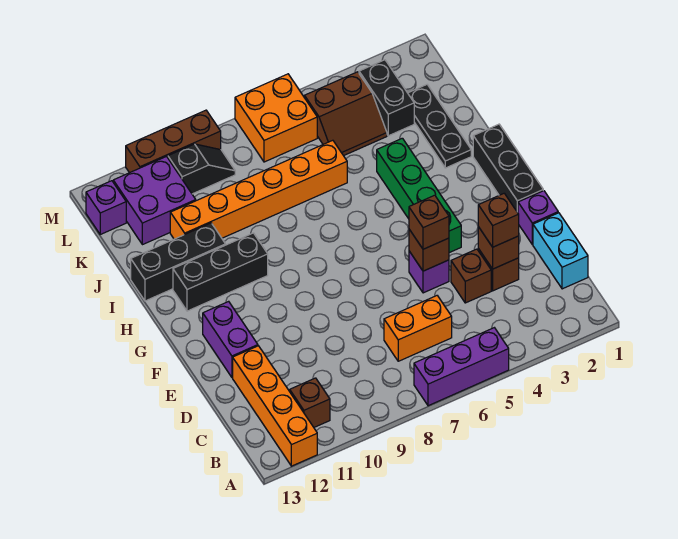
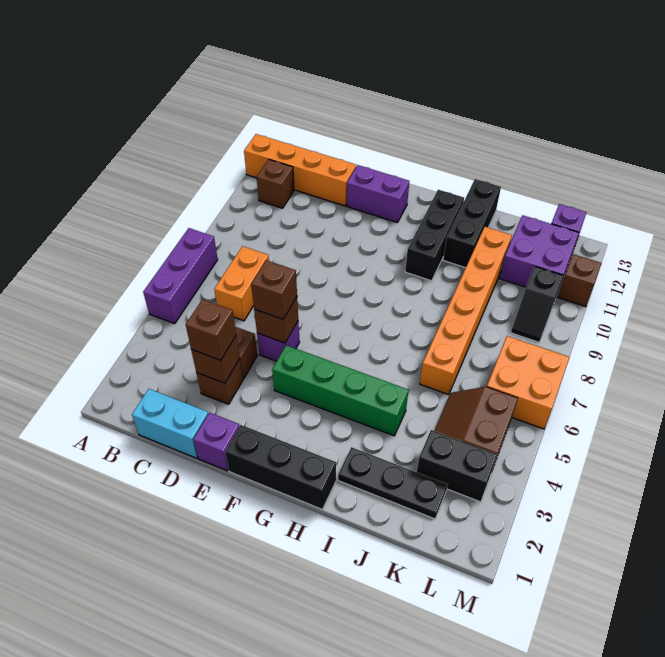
brown 1x3 brick [126,110,221,173] -> brown 1x1 brick [558,254,602,307]

